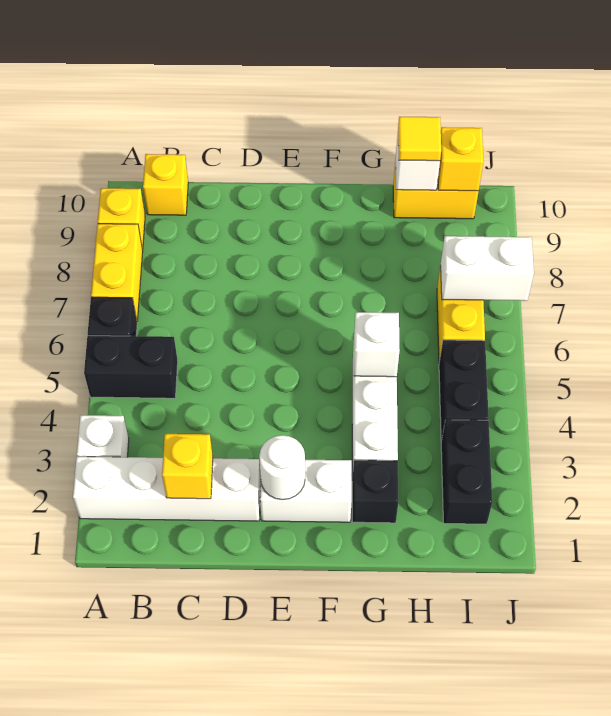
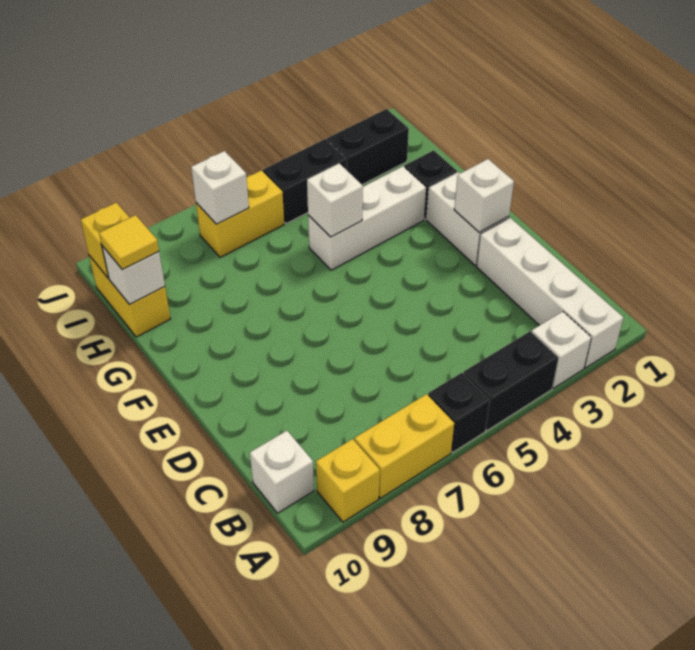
black 1x2 brick [84,336,178,398] -> black 1x2 brick turned to [464,331,558,431]
yellow 1x1 brick [143,154,188,215] -> white 1x1 brick [250,431,314,513]
yellow 1x1 brick [162,434,213,499] -> none
white 1x1 round brick [259,435,305,500] -> white 1x1 brick [454,159,514,232]
white 1x2 brick [441,236,534,301] -> white 1x1 brick [191,151,249,224]

